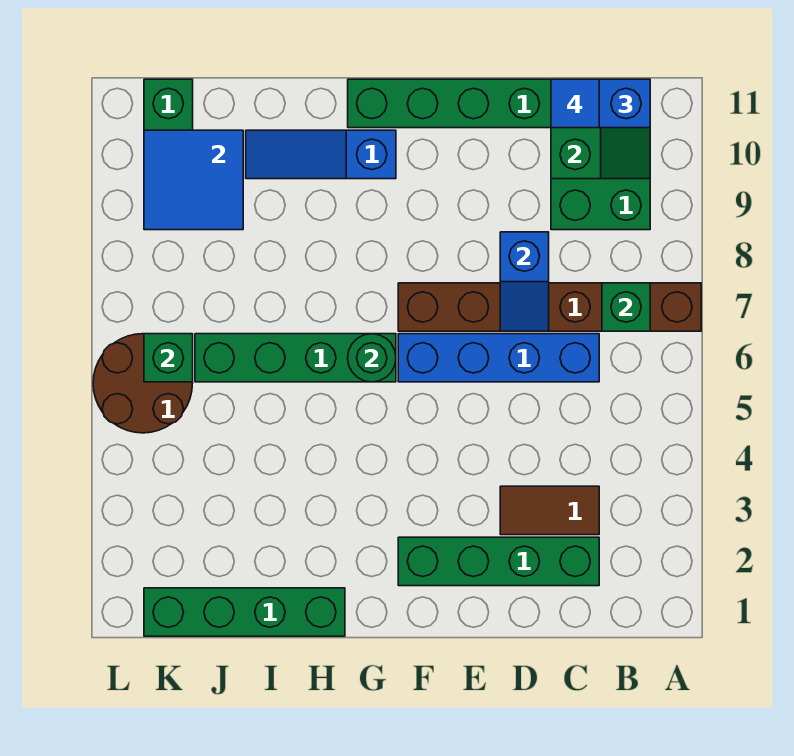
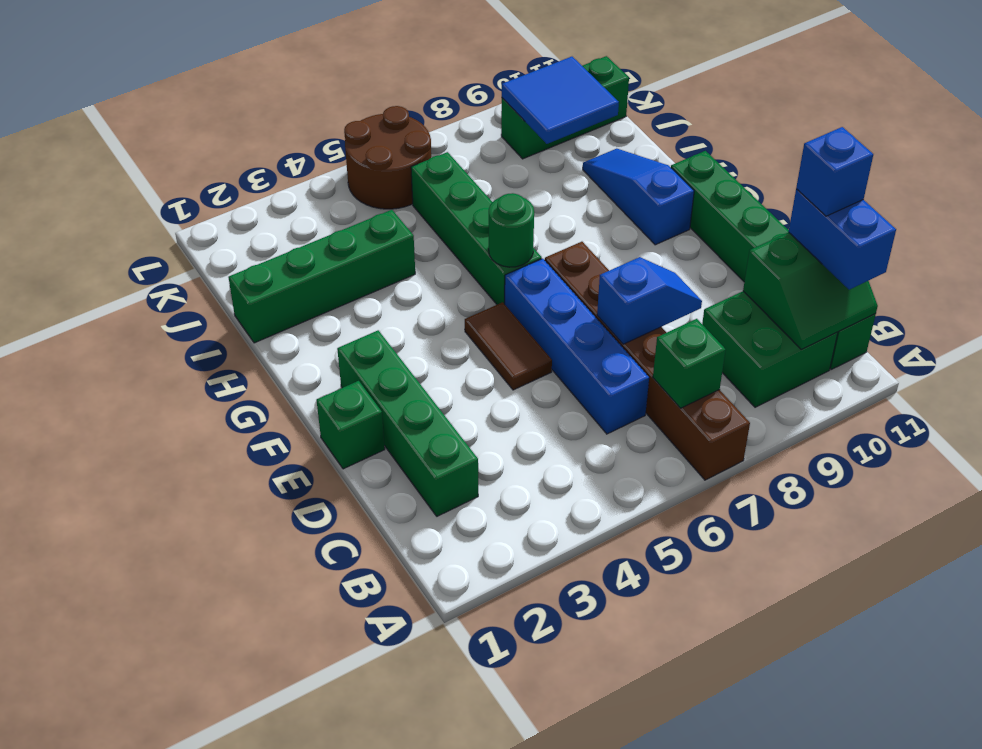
brown 1x2 tile [500,486,599,535] -> brown 1x2 tile moved to [465,302,552,390]
blue 1x1 tile [551,79,599,128] -> blue 1x1 brick [796,127,873,216]
blue 1x2 slope [500,232,549,331] -> blue 1x2 slope turned to [597,257,702,344]
green 1x4 brick [144,588,345,636] -> green 1x4 brick turned to [228,210,415,343]
green 1x1 brick [144,334,193,382] -> green 1x1 brick moved to [317,381,385,469]

